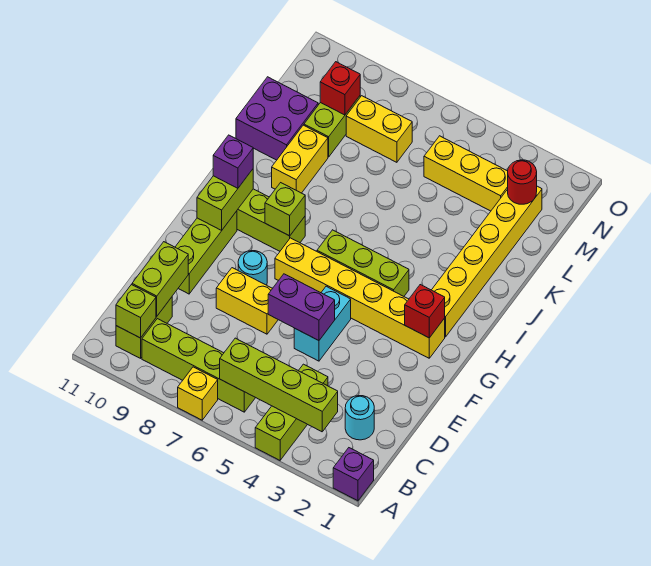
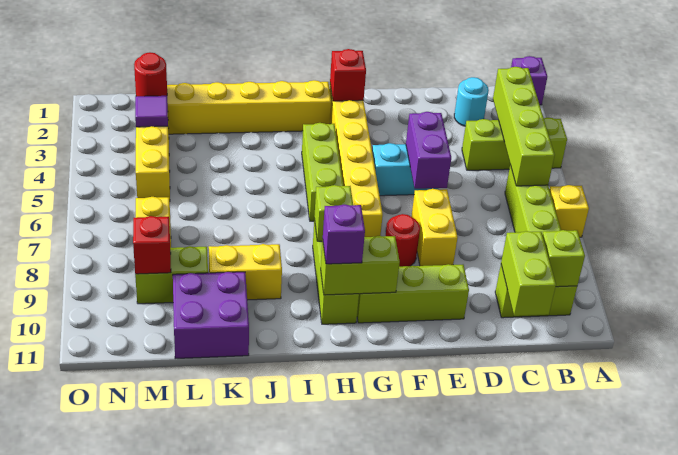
lime 1x2 brick [132,242,188,316] -> lime 1x2 brick turned to [501,231,556,316]
cyan 1x1 round brick [238,251,267,285] -> red 1x1 round brick [386,214,420,267]
none -> purple 1x1 tile [135,96,168,127]

